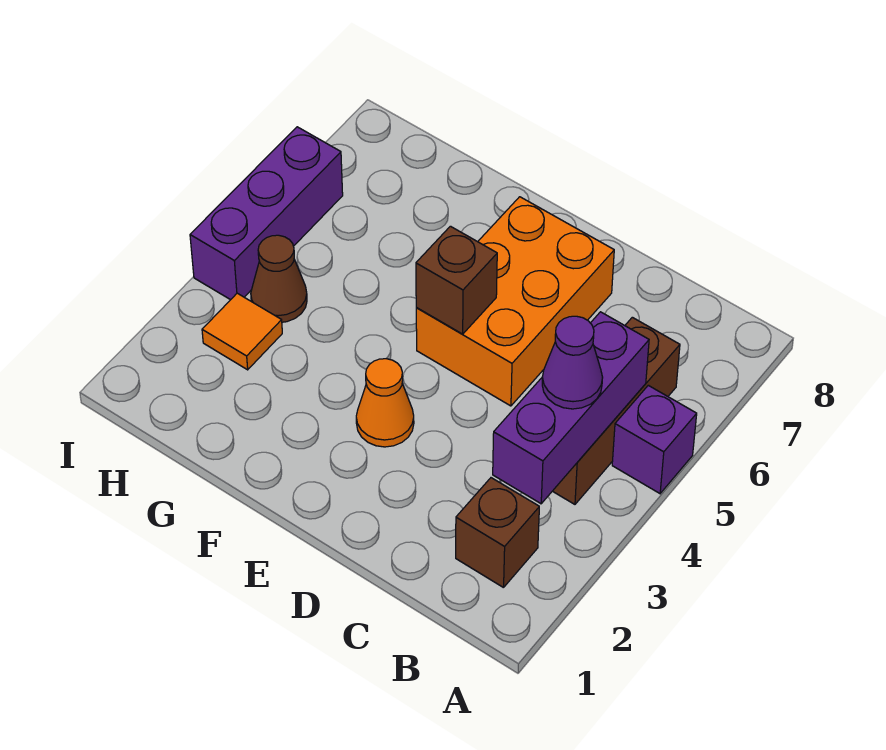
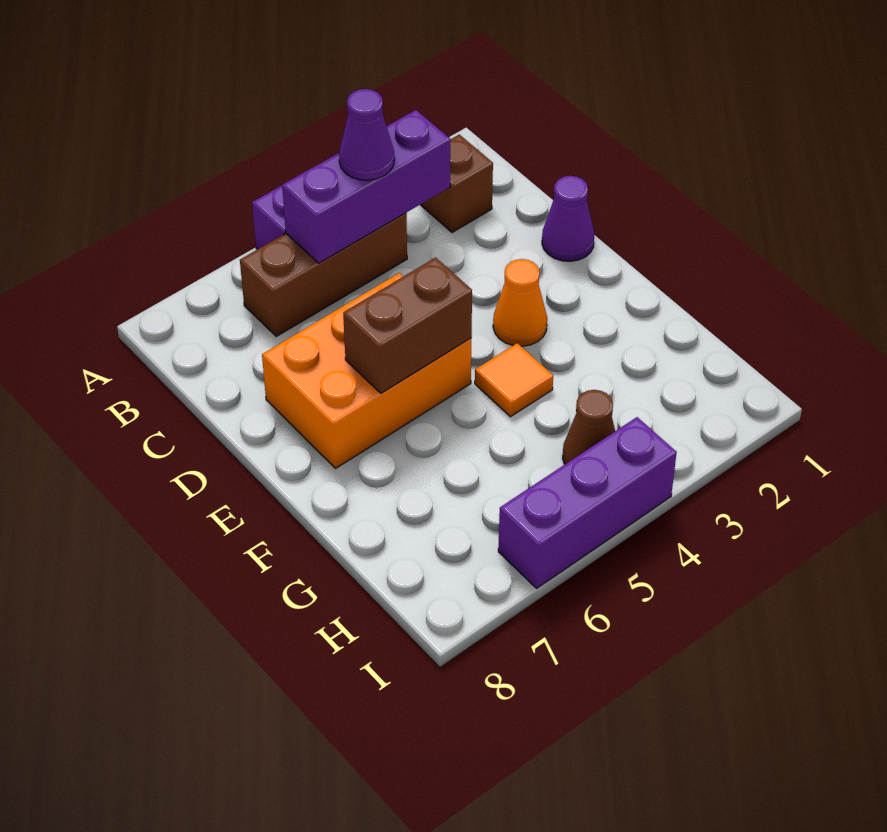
none -> purple 1x1 cone [542,176,594,261]
brown 1x1 brick [416,226,497,334] -> brown 1x2 brick [343,258,472,393]
orange 1x1 tile [202,293,282,370] -> orange 1x1 tile moved to [475,343,553,417]

